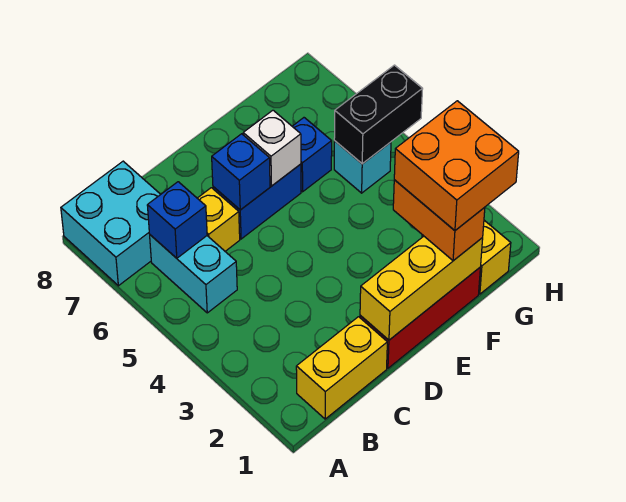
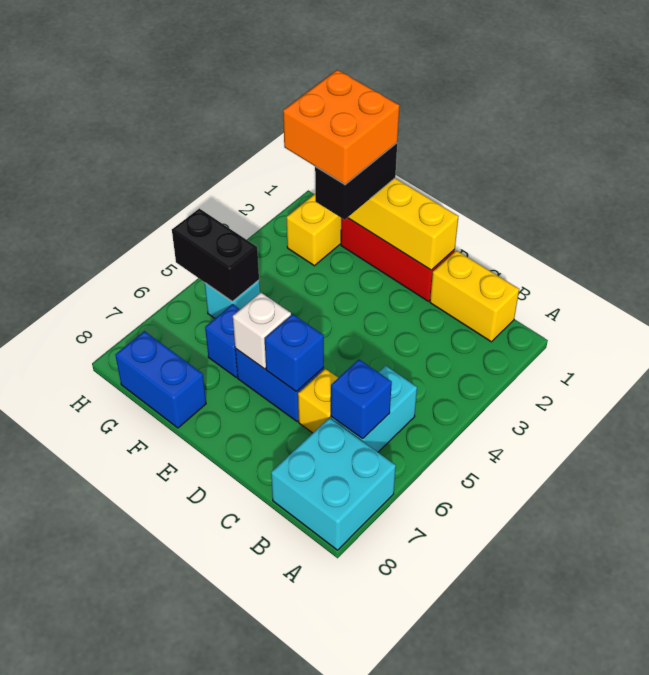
orange 1x2 brick [393,180,485,261] -> black 1x2 brick [315,143,397,220]
none -> blue 1x2 brick [115,331,206,428]

